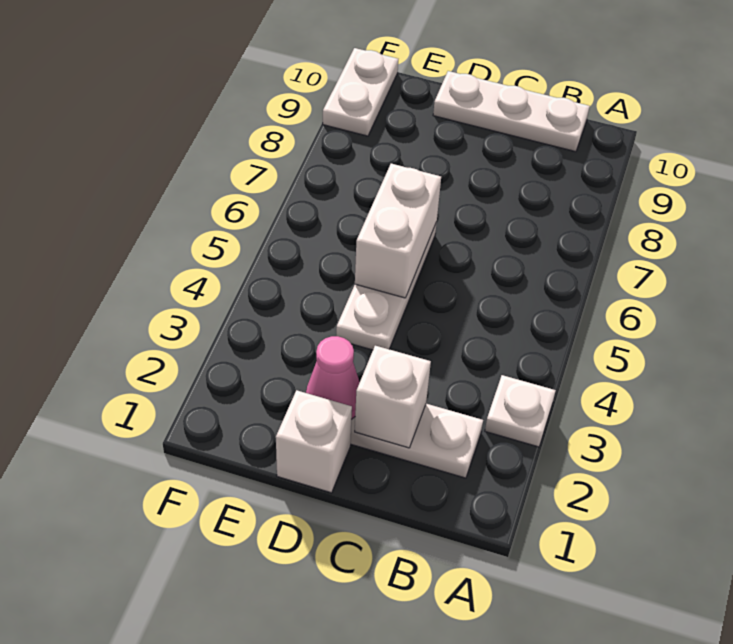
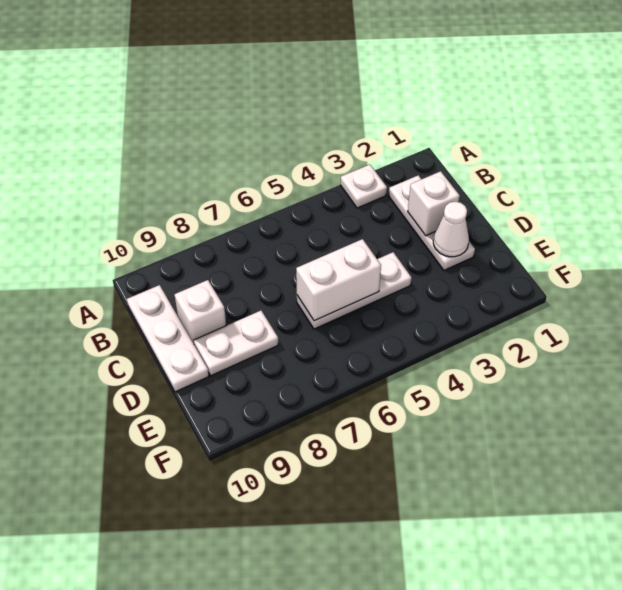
white 1x1 brick [276,390,352,493] -> white 1x1 brick moved to [175,280,226,344]
pink 1x1 cone [306,336,360,419] -> white 1x1 cone [433,202,469,257]
white 1x2 plate [323,48,398,136] -> white 1x2 plate moved to [194,311,278,376]

